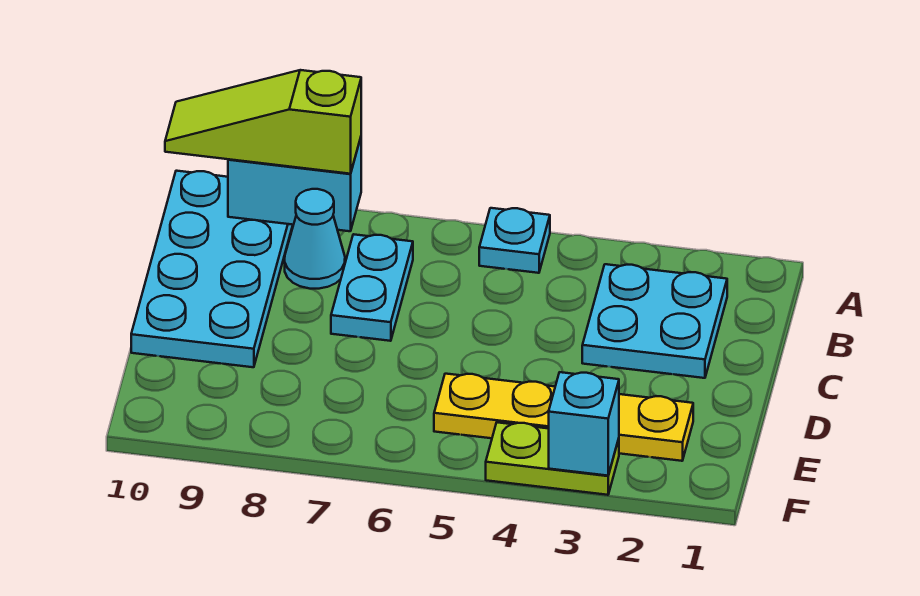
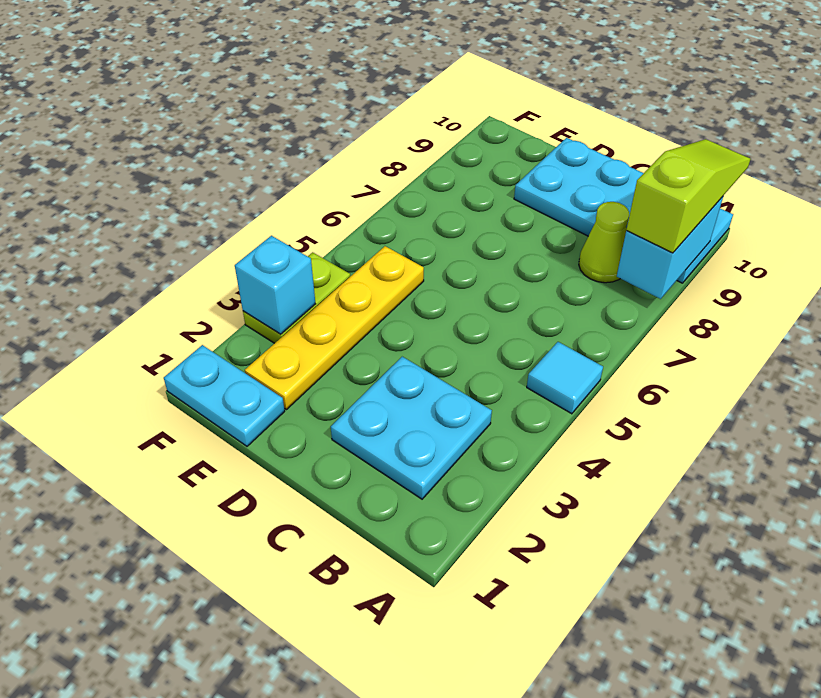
cyan 1x1 plate [479,208,550,273] -> cyan 1x1 tile [527,342,603,414]
cyan 1x2 plate [331,234,413,341] -> cyan 1x2 plate moved to [164,345,285,446]
cyan 1x1 cone [285,189,345,289] -> lime 1x1 cone [579,202,629,283]

